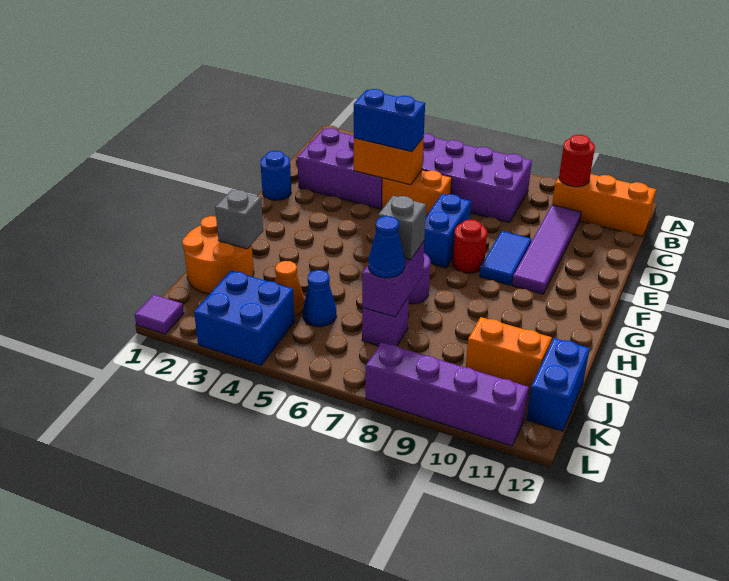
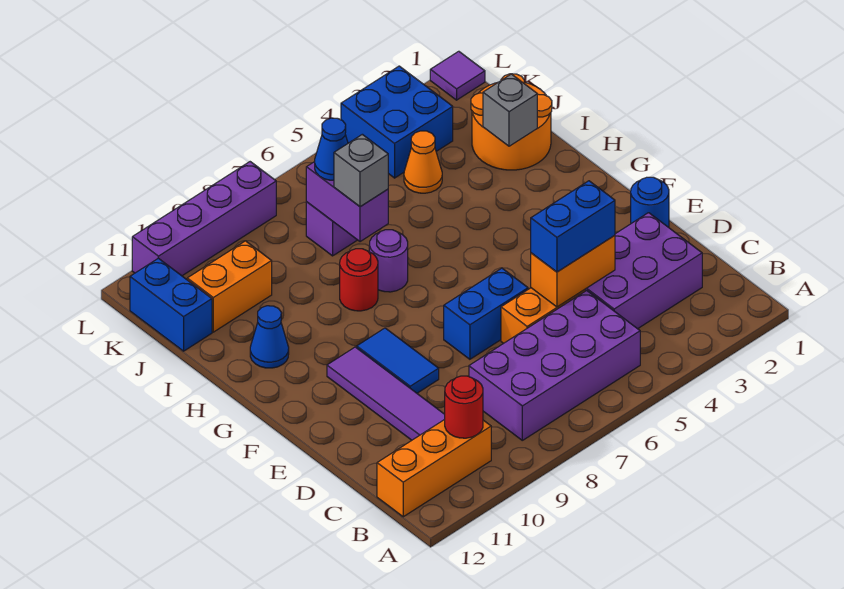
blue 1x2 brick [424,194,471,268] -> blue 1x2 brick turned to [444,268,528,359]
red 1x1 round brick [452,220,487,273] -> red 1x1 round brick moved to [340,249,378,311]
blue 1x1 cone [303,270,337,327] -> blue 1x1 cone moved to [250,306,289,368]

